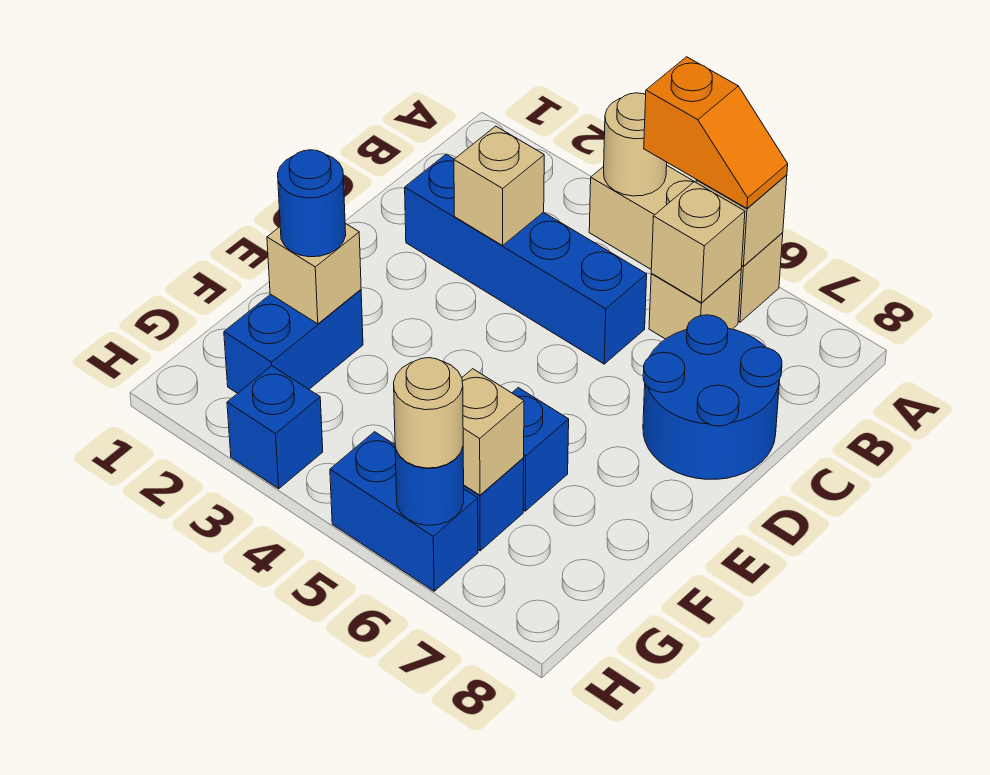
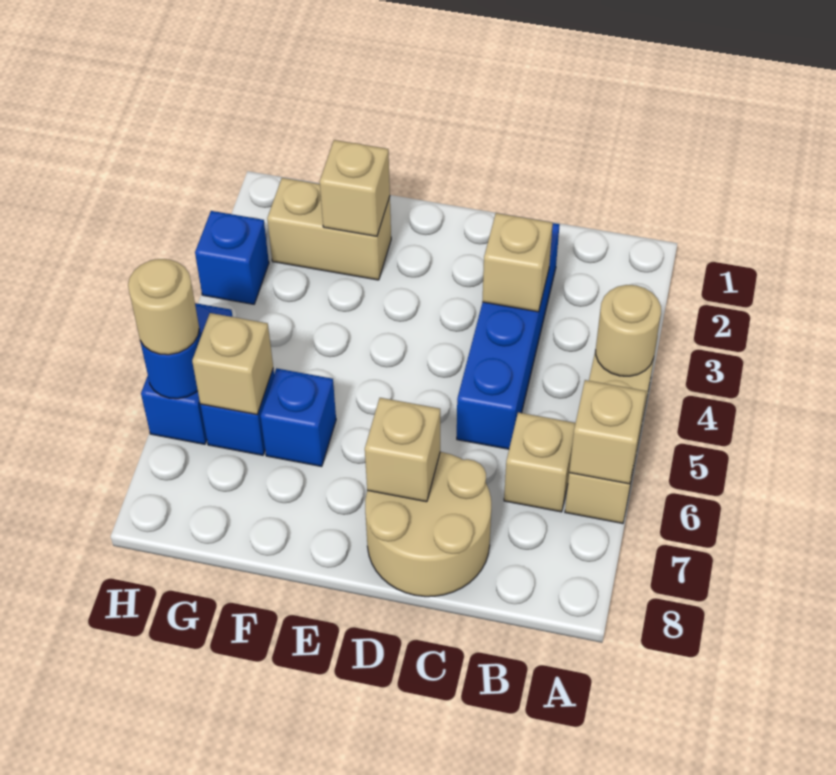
orange 1x2 slope [644,57,788,208] -> none
tan 1x1 brick [651,182,745,303] -> tan 1x1 brick moved to [365,398,440,502]
blue 2x2 round brick [643,315,782,479] -> tan 2x2 round brick [365,452,491,597]
blue 1x2 brick [224,290,363,393] -> tan 1x2 brick [267,178,391,280]
blue 1x1 round brick [278,150,346,257] -> none

